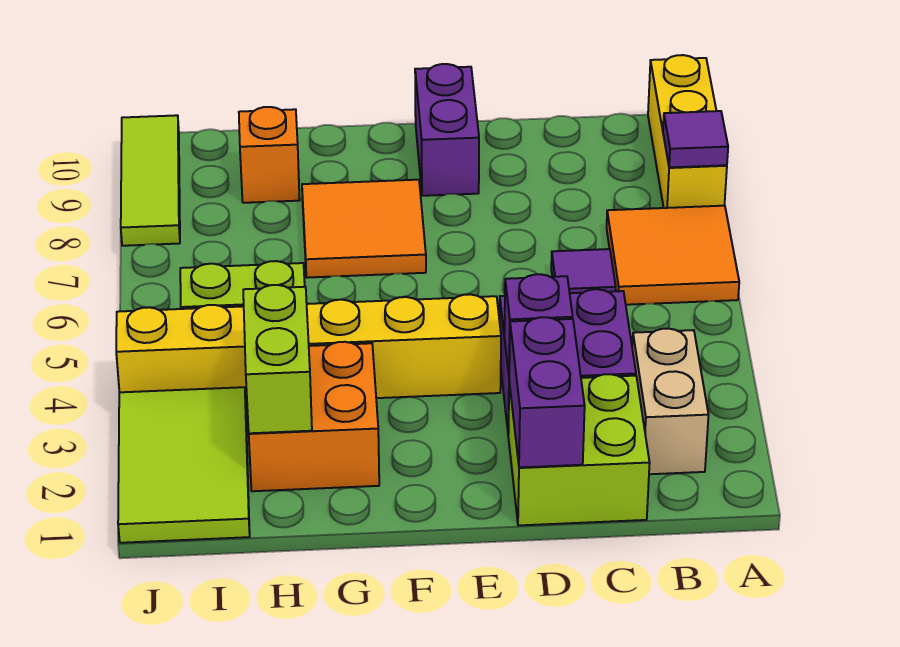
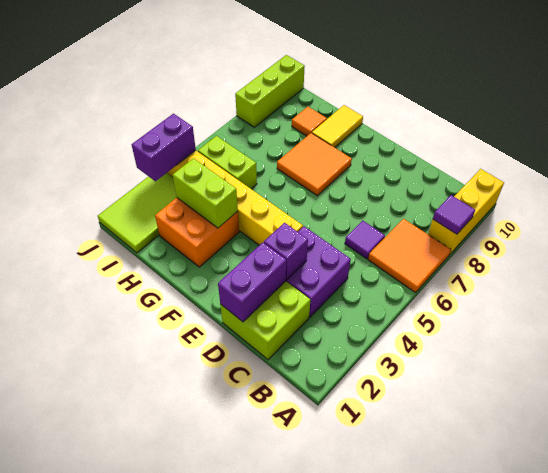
tan 1x2 brick [632,329,708,474] -> none
purple 1x2 brick [415,64,479,196] -> purple 1x2 brick moved to [132,114,196,181]
none -> yellow 1x2 tile [312,105,363,148]
lime 1x2 brick [243,285,312,433] -> lime 1x2 brick turned to [173,158,238,228]
orange 1x1 brick [239,107,300,203] -> orange 1x1 tile [292,107,327,136]
lime 1x3 tile [121,115,180,246] -> lime 1x3 brick [235,55,305,127]

